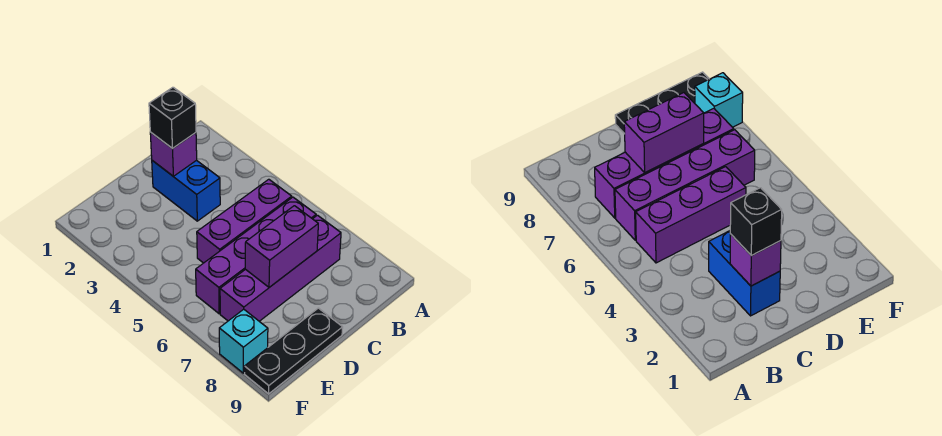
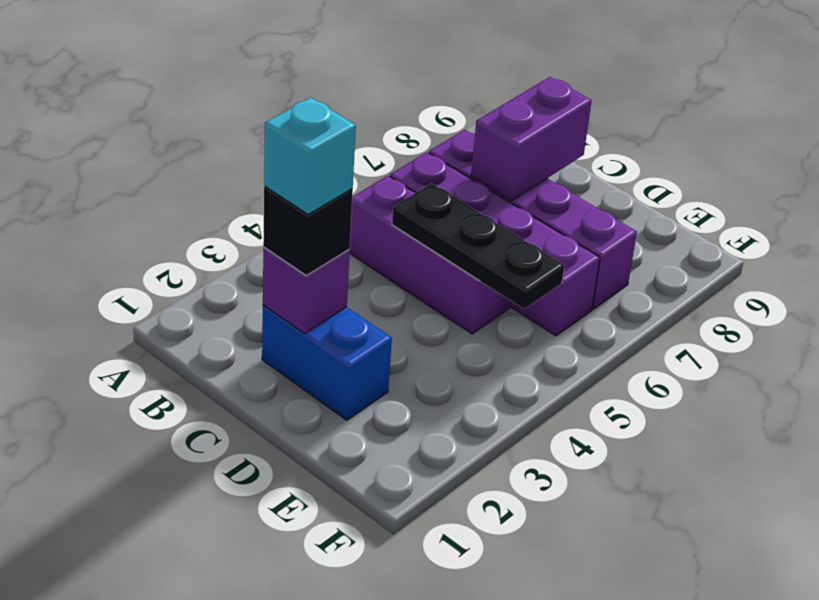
blue 1x2 brick [152,160,220,221] -> blue 1x2 brick turned to [262,305,392,420]
purple 1x2 brick [245,206,318,287] -> purple 1x2 brick turned to [471,77,592,201]
black 1x3 plate [245,308,343,394] -> black 1x3 plate moved to [392,183,564,309]
cyan 1x1 brick [219,309,268,373] -> cyan 1x1 brick moved to [264,98,356,214]

